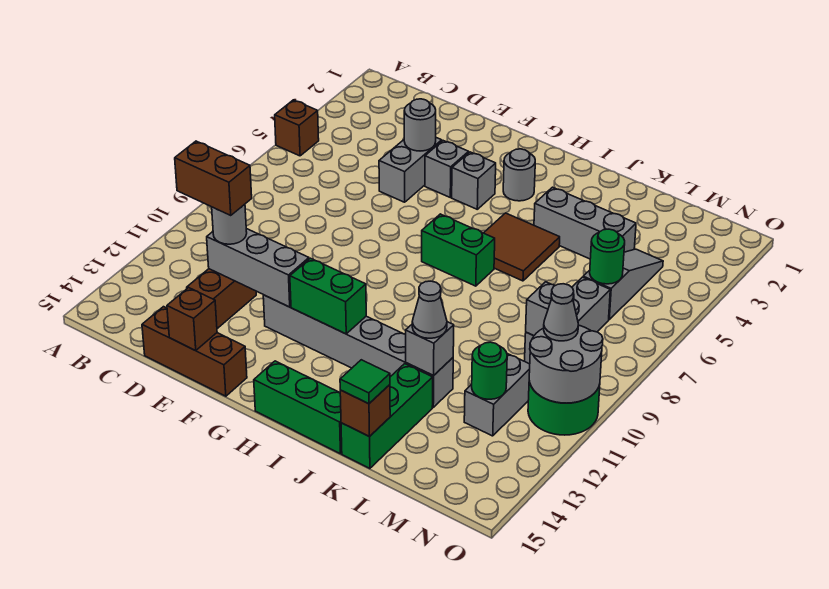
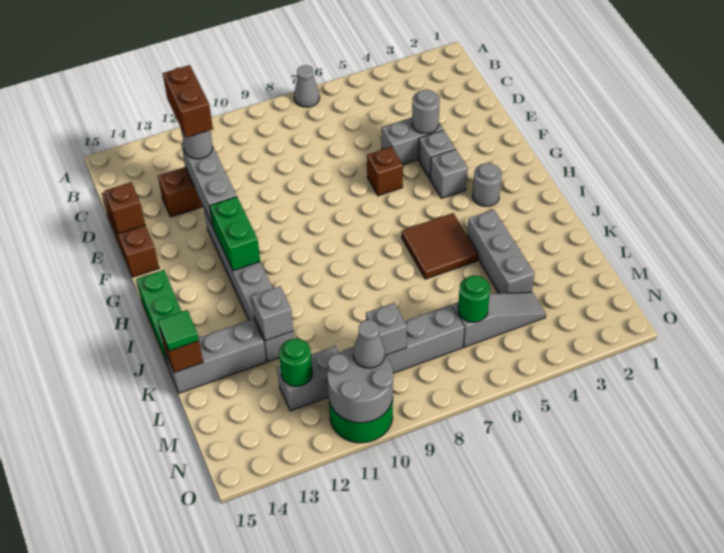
brown 1x1 brick [275,100,319,156] -> brown 1x1 brick moved to [367,147,403,196]
green 1x2 brick [422,214,495,286] -> none
grey 1x1 cone [412,281,447,338] -> grey 1x1 cone moved to [294,65,320,107]
green 1x3 brick [341,364,433,468] -> grey 1x3 brick [165,319,266,393]

